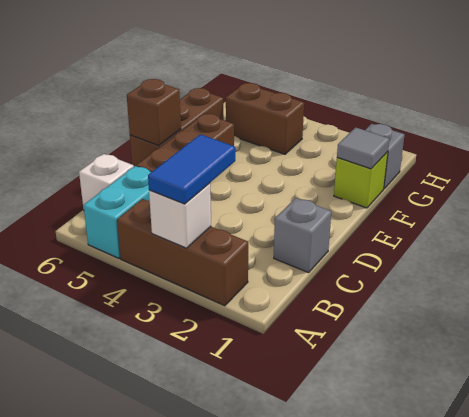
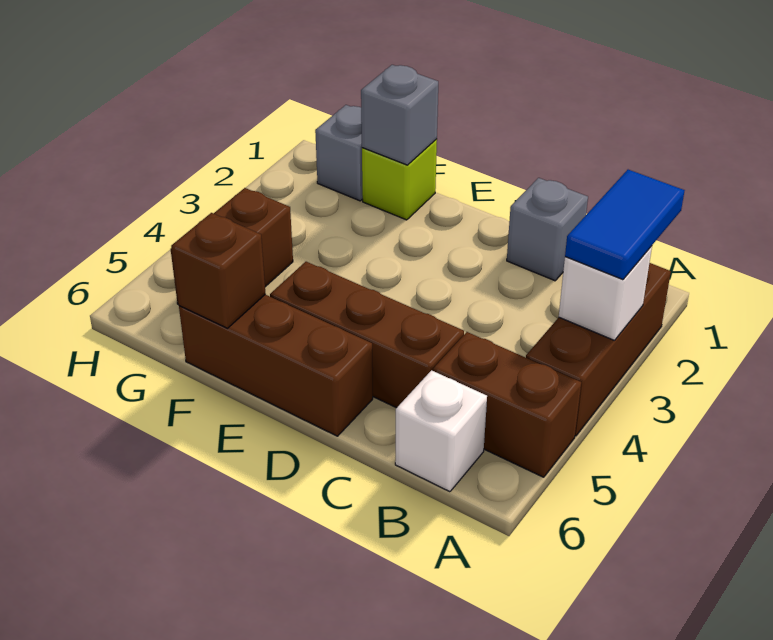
blue 1x2 tile [148,134,235,204] -> blue 1x2 tile turned to [565,170,685,280]
cyan 1x2 brick [83,166,151,258] -> brown 1x2 brick [433,332,581,477]
brown 1x1 brick [127,79,181,146] -> brown 1x1 brick moved to [171,213,265,328]
grey 1x1 tile [337,127,389,169] -> grey 1x1 brick [361,65,438,165]

